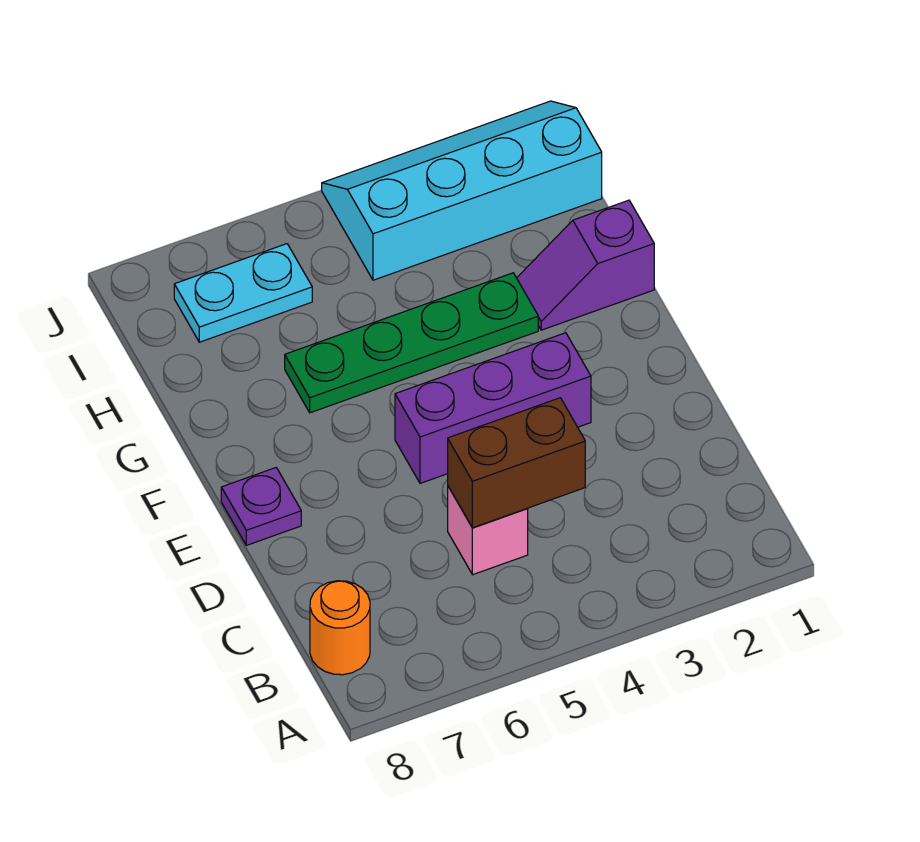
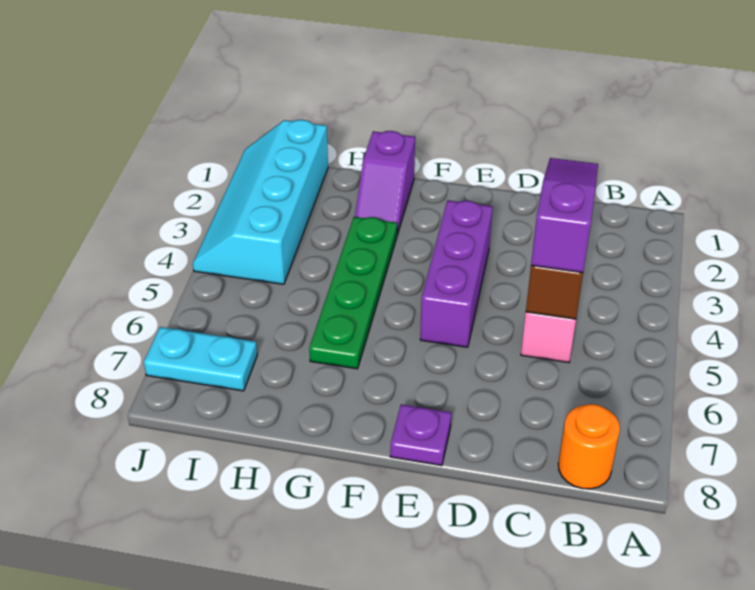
none -> purple 1x3 slope [531,158,598,273]
cyan 1x2 plate [174,244,312,342] -> cyan 1x2 plate turned to [144,327,257,391]

